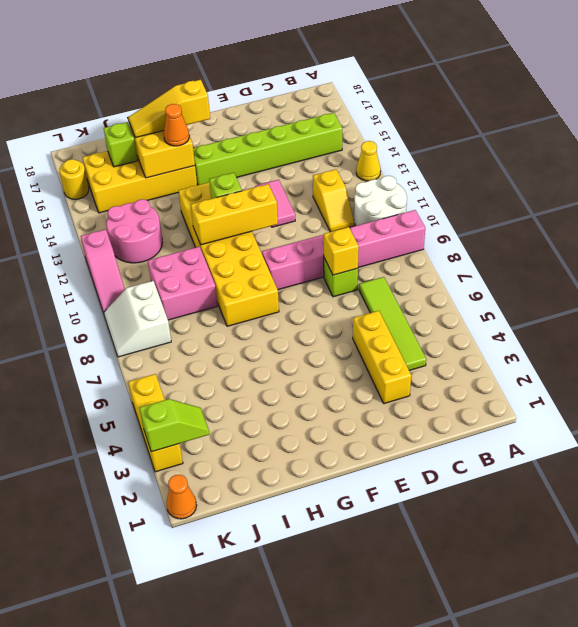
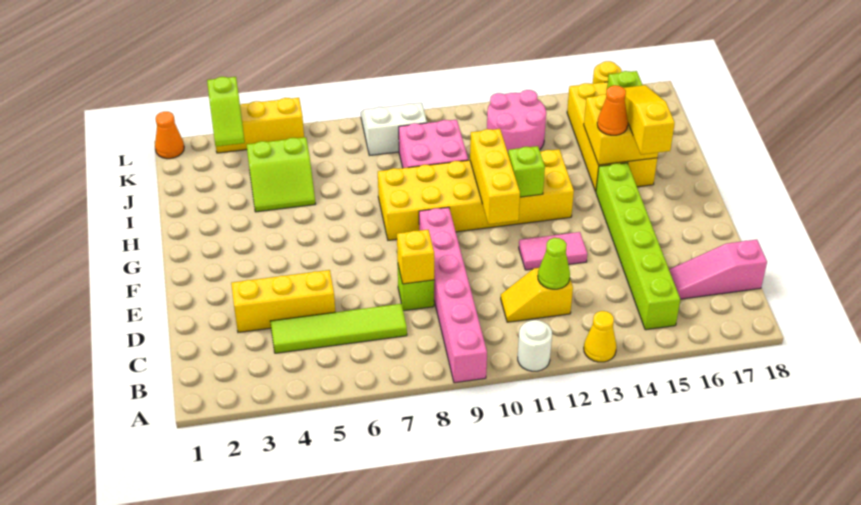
white 2x2 round brick [354,176,407,226] -> white 1x1 round brick [518,320,552,371]
none -> lime 1x1 cone [538,238,570,289]
none -> lime 2x2 slope [246,137,315,212]
pink 1x3 slope [81,229,125,313] -> pink 1x3 slope moved to [669,240,767,299]

